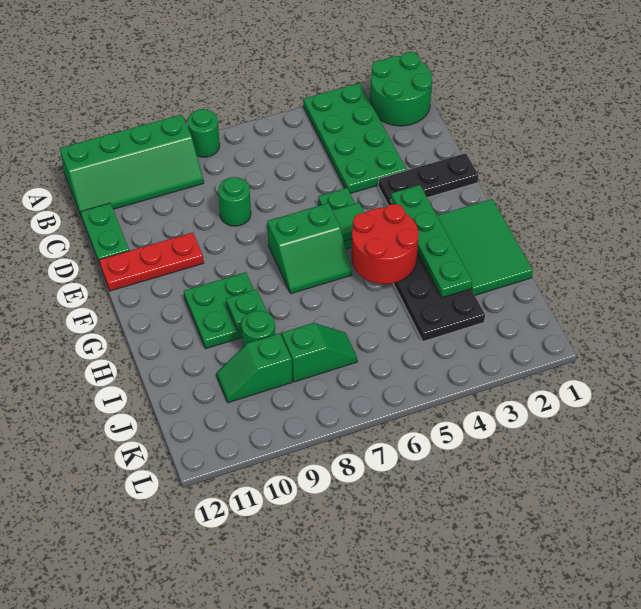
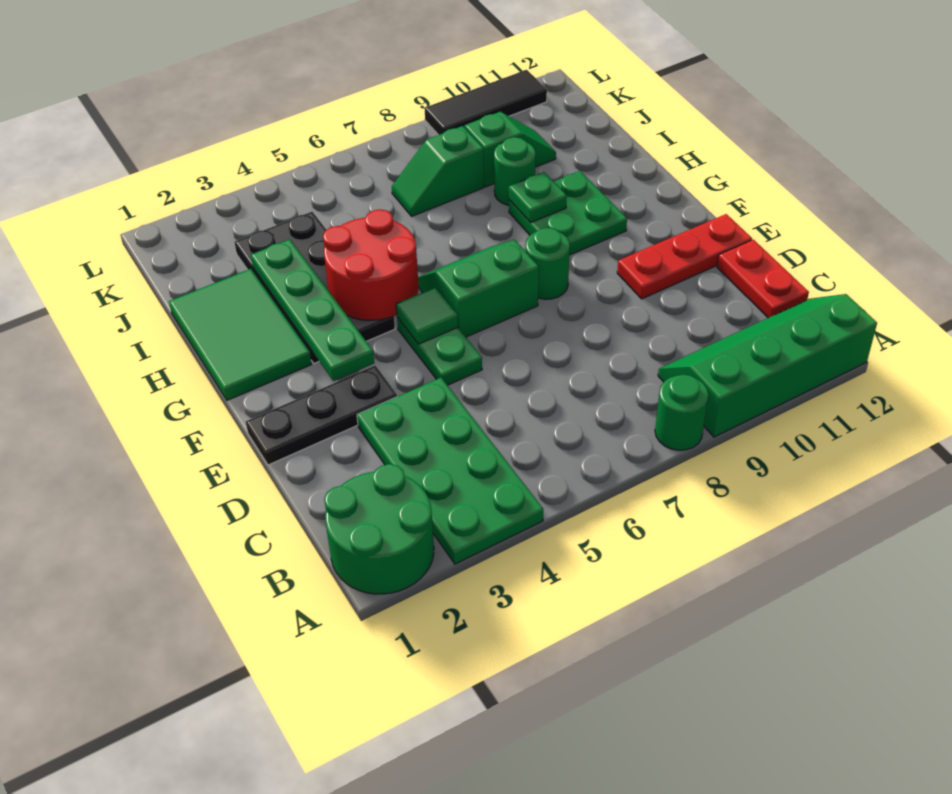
green 1x2 plate [81,203,129,265] -> red 1x2 plate [717,240,809,318]
green 1x1 round brick [218,177,251,226] -> green 1x1 round brick moved to [525,228,570,299]
none -> black 1x3 tile [424,70,547,135]

